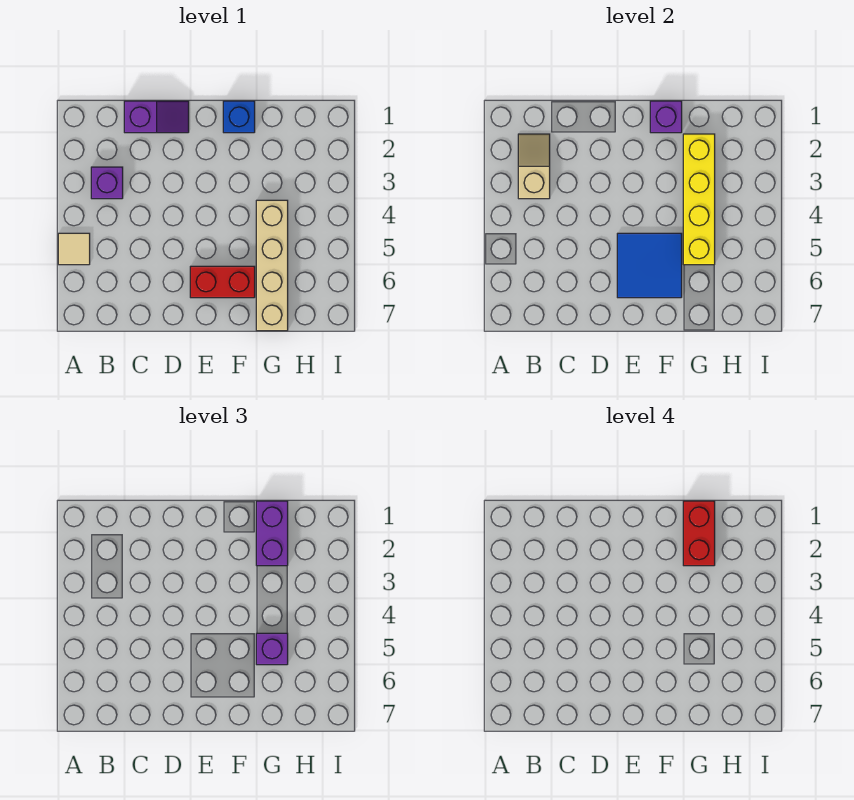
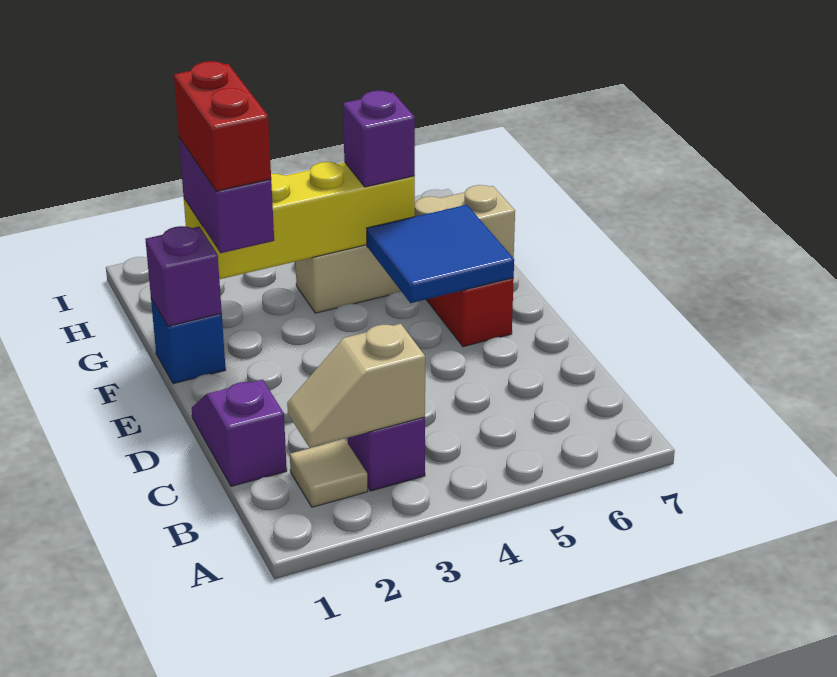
tan 1x1 tile [58,233,90,265] -> tan 1x1 tile moved to [290,439,368,507]
purple 1x2 brick [256,501,288,566] -> purple 1x2 brick turned to [179,138,274,253]
red 1x2 brick [683,501,715,566] -> red 1x2 brick turned to [174,61,271,191]

